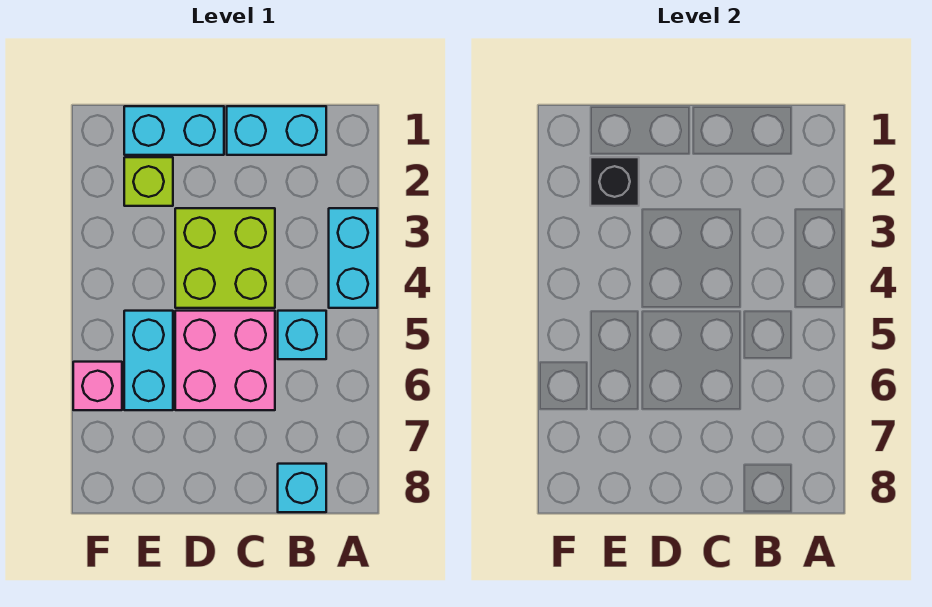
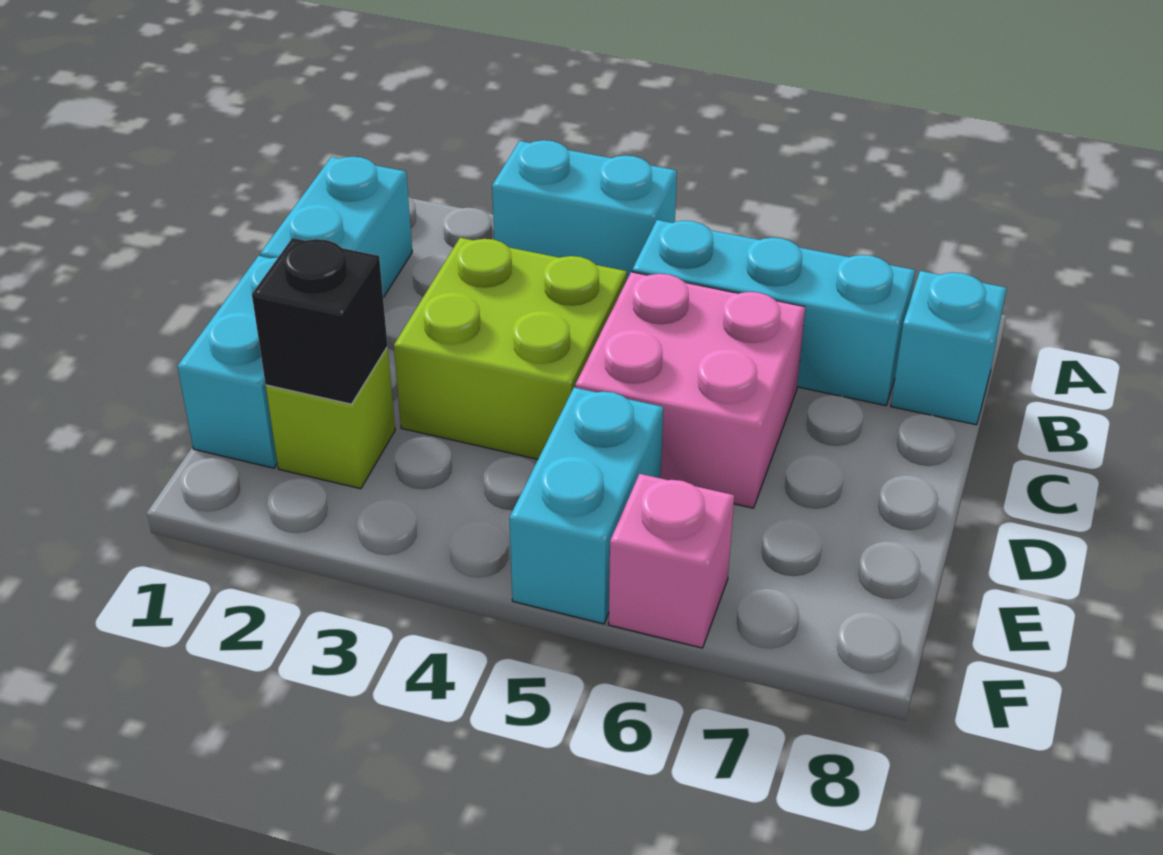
cyan 1x1 brick [278,311,326,359] -> cyan 1x3 brick [632,220,915,406]
cyan 1x2 brick [124,311,173,410] -> cyan 1x2 brick turned to [509,388,663,624]

